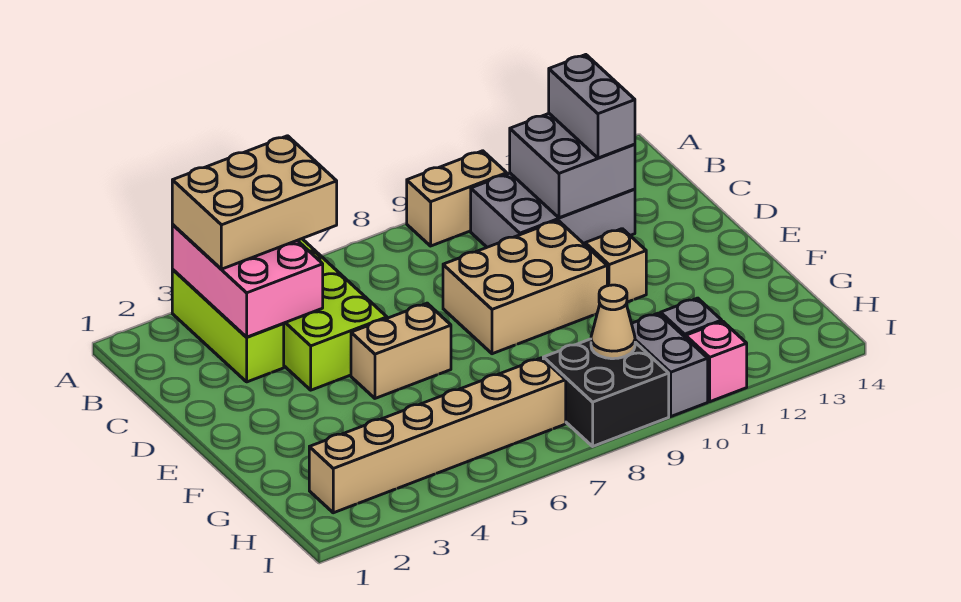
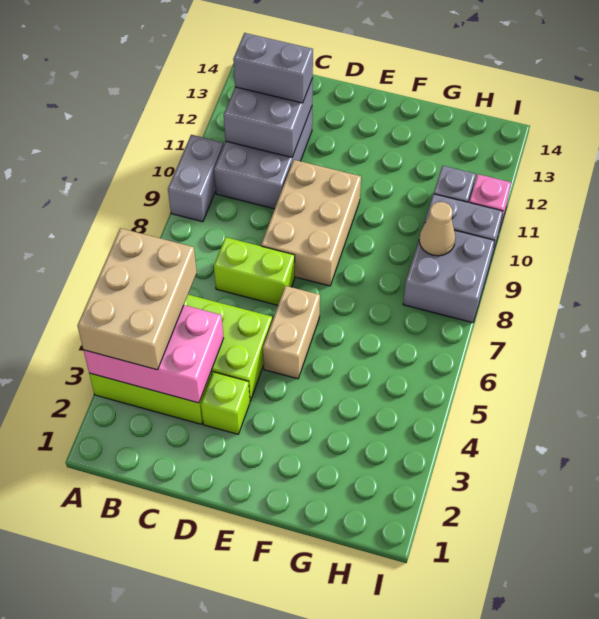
tan 1x2 brick [407,151,507,246] -> grey 1x2 brick [168,135,224,222]
none -> lime 1x2 brick [214,237,295,305]
none -> lime 1x1 brick [201,372,250,434]
tan 1x1 brick [585,229,646,302] -> none
tan 1x6 brick [309,358,566,513] -> none
black 2x2 brick [543,339,669,446] -> grey 2x2 brick [403,223,495,323]

